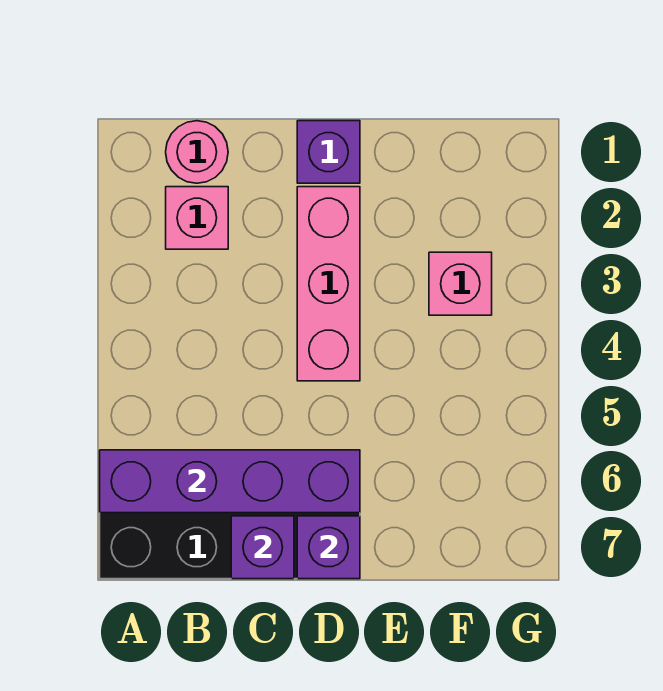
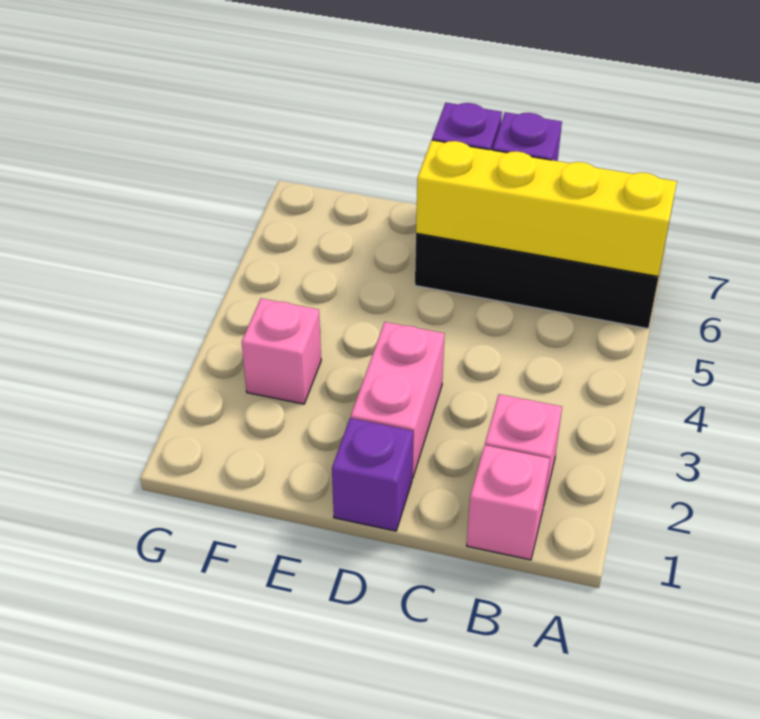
purple 1x4 brick [100,450,360,513] -> yellow 1x4 brick [416,140,677,277]
pink 1x1 round brick [166,121,228,183] -> pink 1x1 brick [467,445,550,560]
pink 1x3 brick [297,187,360,381] -> pink 1x2 brick [351,322,445,479]

